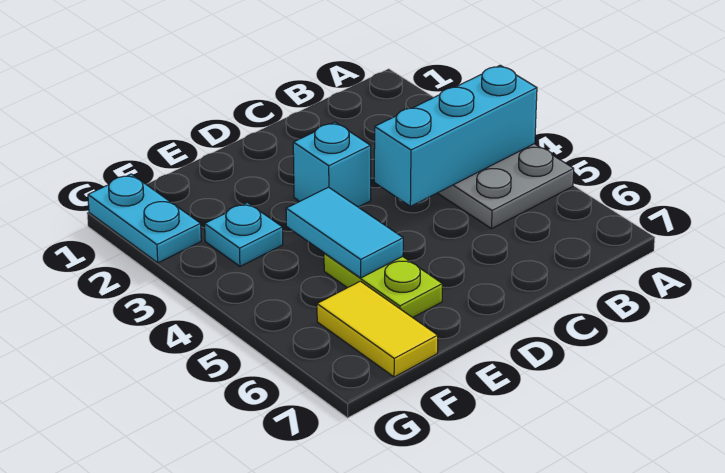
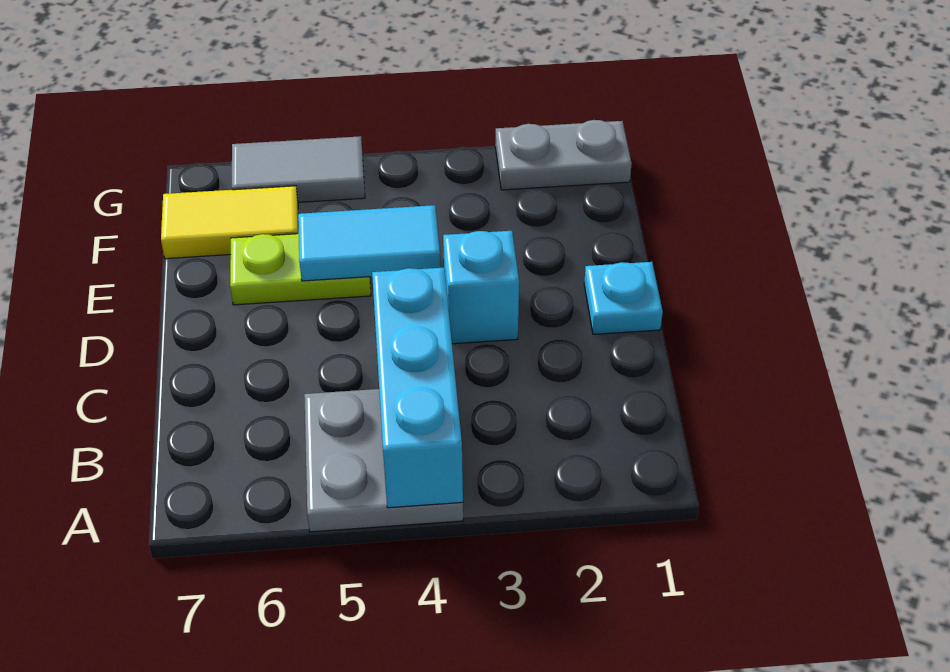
cyan 1x1 plate [205,203,283,266] -> cyan 1x1 plate moved to [584,262,663,334]
cyan 1x2 plate [88,174,201,263] -> grey 1x2 plate [495,120,632,190]
none -> grey 1x2 tile [231,136,365,202]

